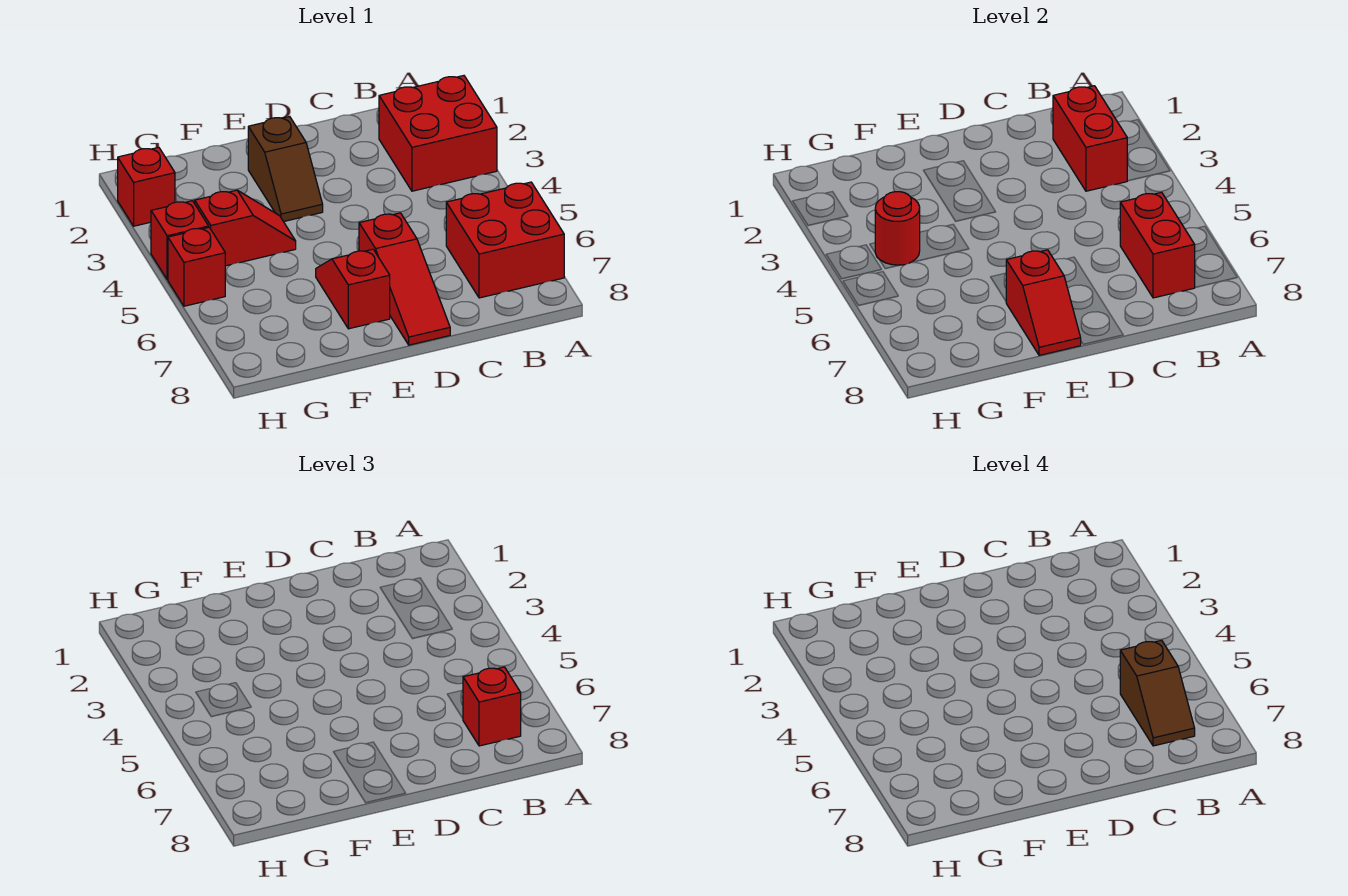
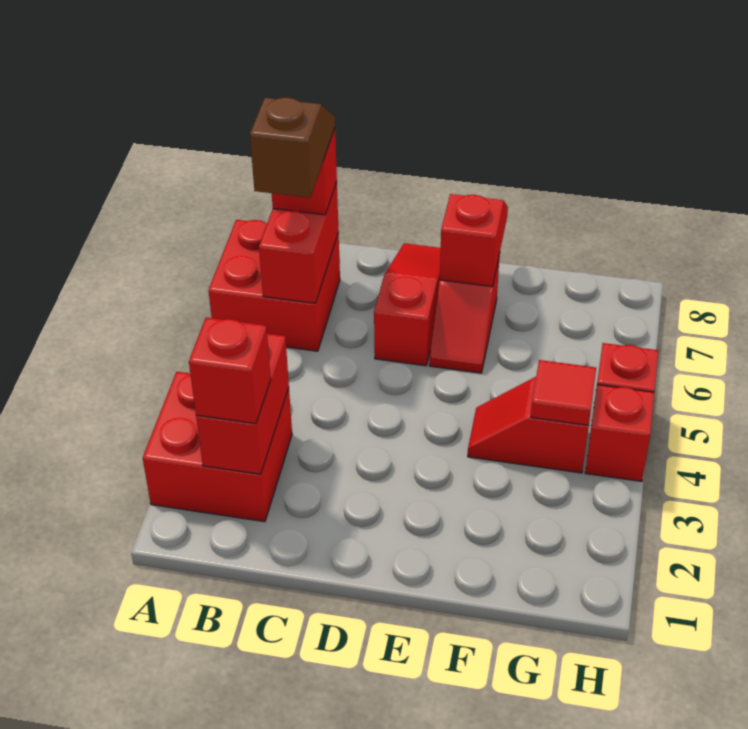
brown 1x2 slope [248,117,323,222] -> none
red 1x1 round brick [875,192,920,265] -> red 1x1 tile [531,360,596,425]
red 1x1 brick [118,147,175,226] -> red 1x1 brick moved to [189,317,271,424]

